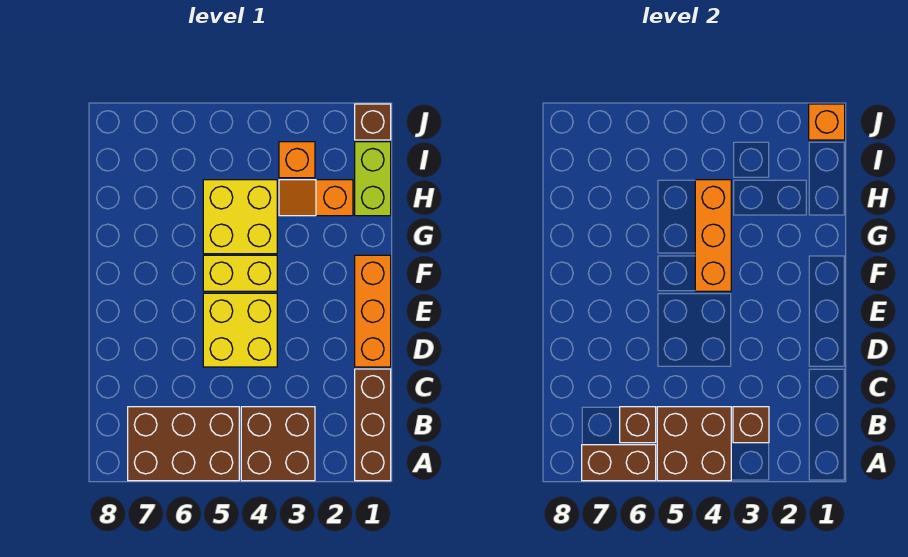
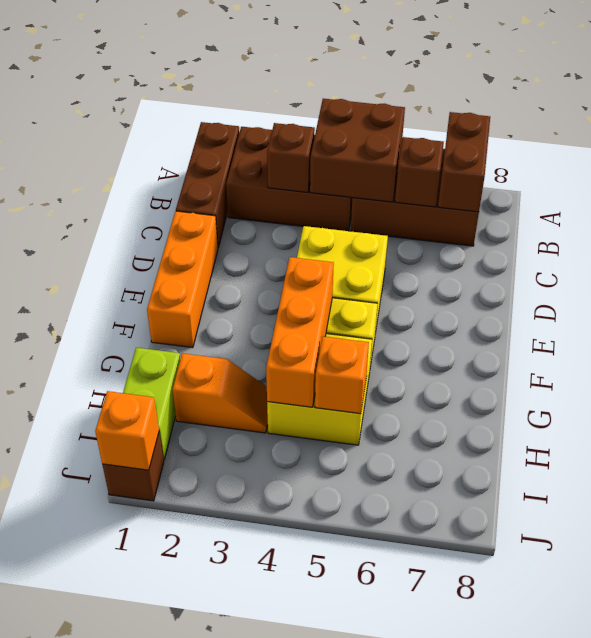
brown 2x2 brick [241,407,315,481] -> brown 2x3 brick [226,127,352,231]
brown 1x2 brick [582,445,656,481] -> brown 1x2 brick turned to [438,112,490,212]
orange 1x1 brick [279,142,315,178] -> orange 1x1 brick moved to [315,337,369,414]

